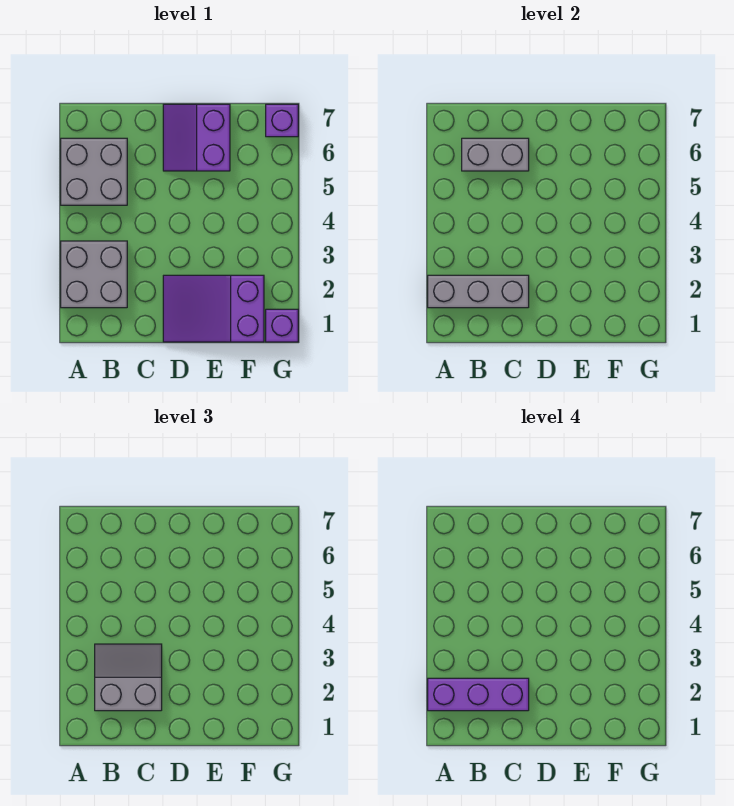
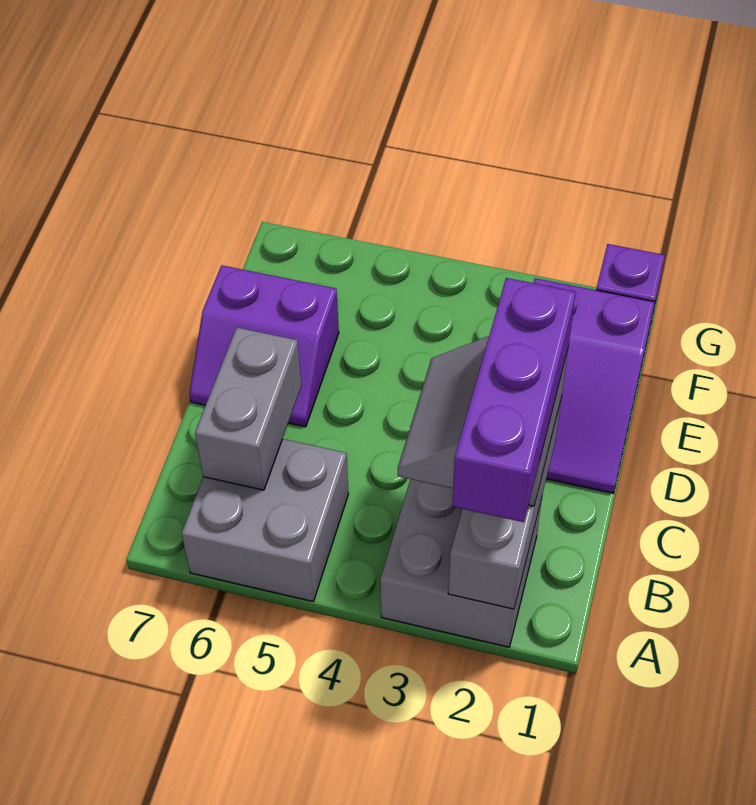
purple 1x1 brick [266,104,298,137] -> none

